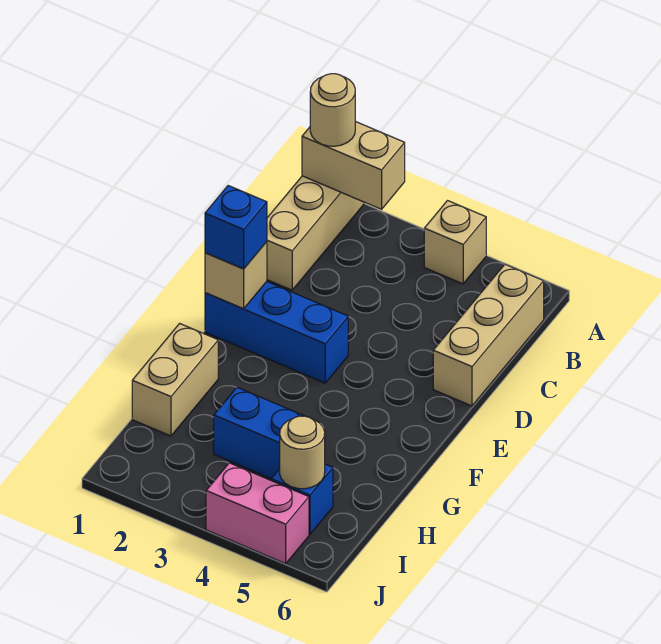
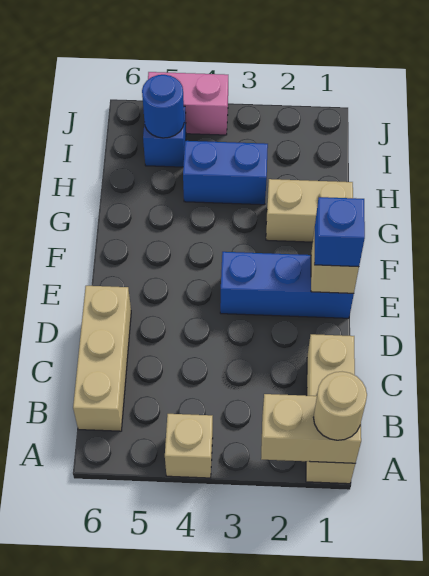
tan 1x2 brick [132,323,218,436] -> tan 1x2 brick turned to [266,179,353,242]
tan 1x1 round brick [280,416,325,489] -> blue 1x1 round brick [142,75,184,138]

